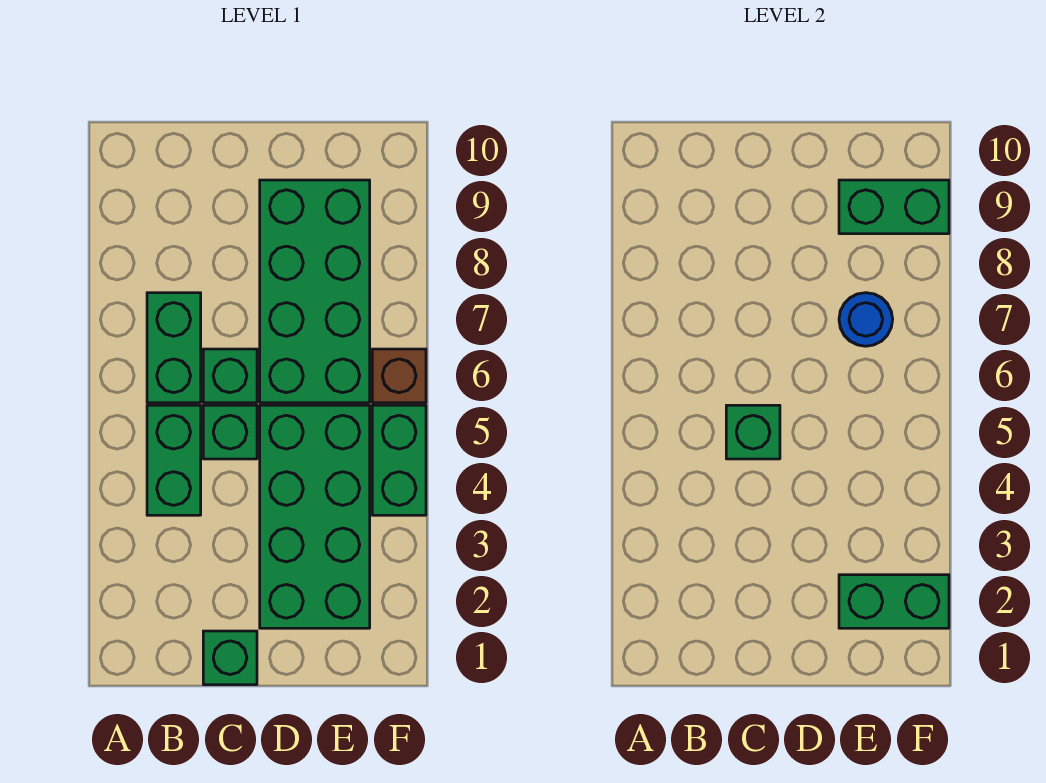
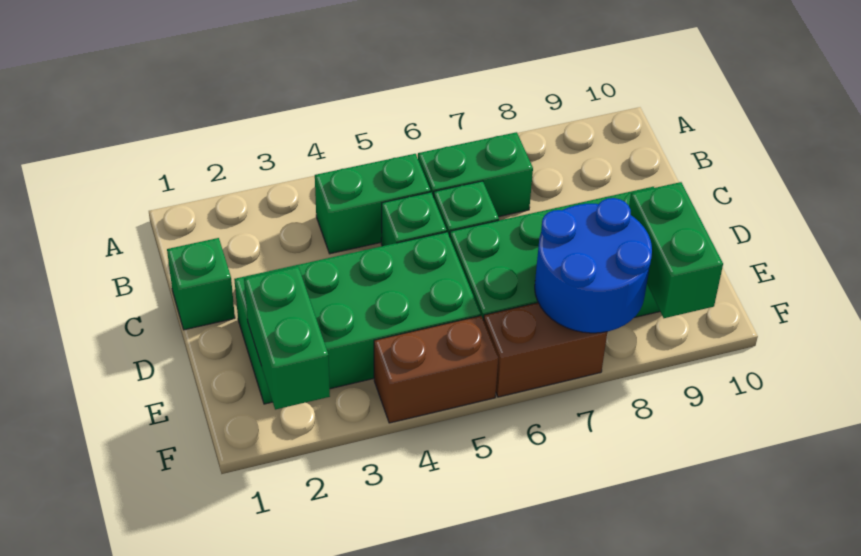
green 1x1 brick [726,405,780,459] -> none
blue 1x1 round brick [839,293,893,346] -> blue 2x2 round brick [535,198,652,333]
green 1x2 brick [372,405,426,515] -> brown 1x2 brick [374,316,498,423]
brown 1x1 brick [372,349,426,403] -> brown 1x2 brick [484,303,607,397]

